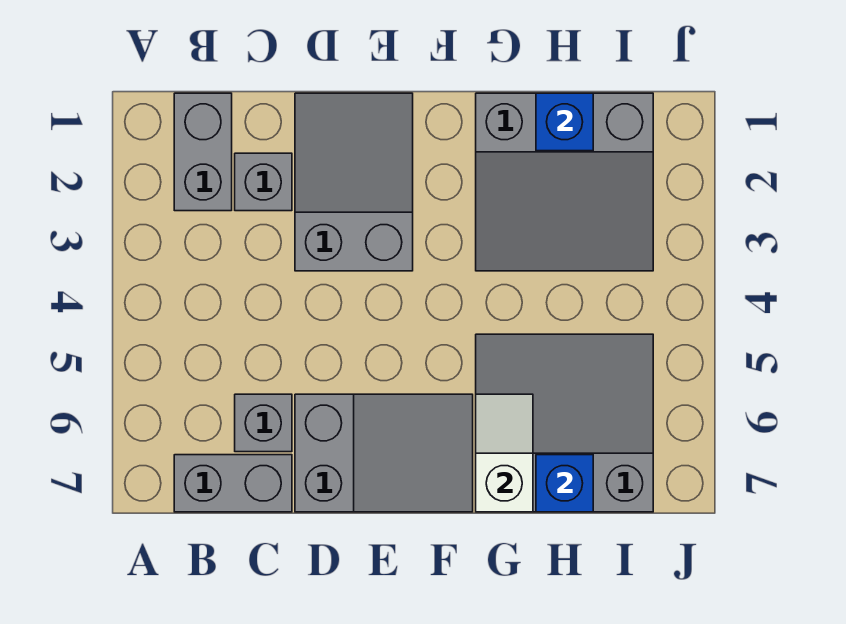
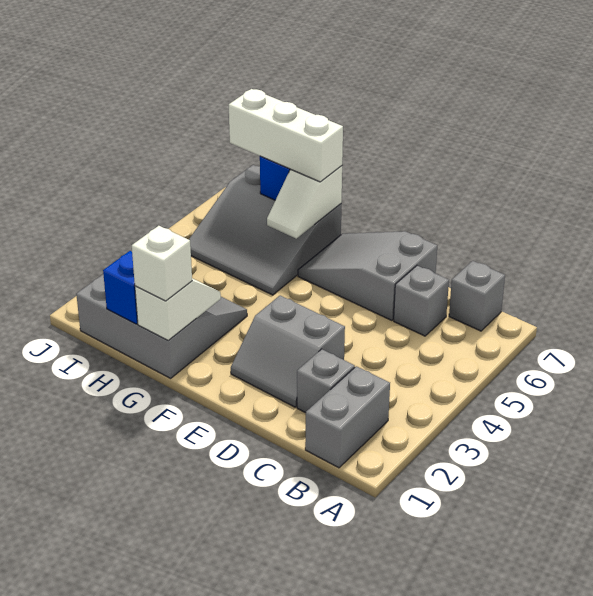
grey 1x2 brick [174,455,292,512] -> grey 1x1 brick [449,261,505,331]
grey 2x3 slope [295,93,413,271] -> grey 2x2 slope [231,295,345,407]
none -> white 1x2 slope [135,278,221,341]
none -> white 1x1 brick [132,226,192,301]
none -> white 1x3 brick [229,89,343,182]

